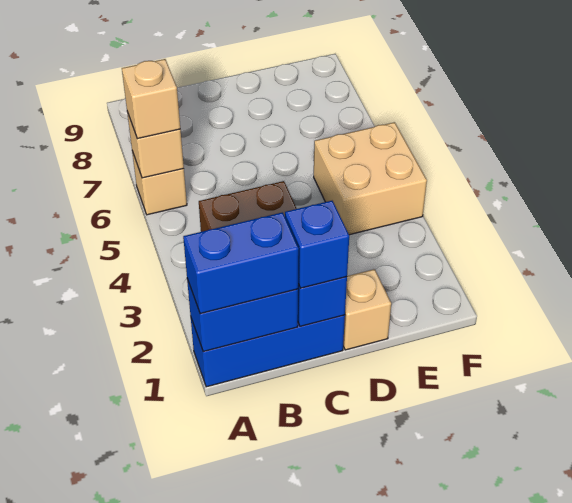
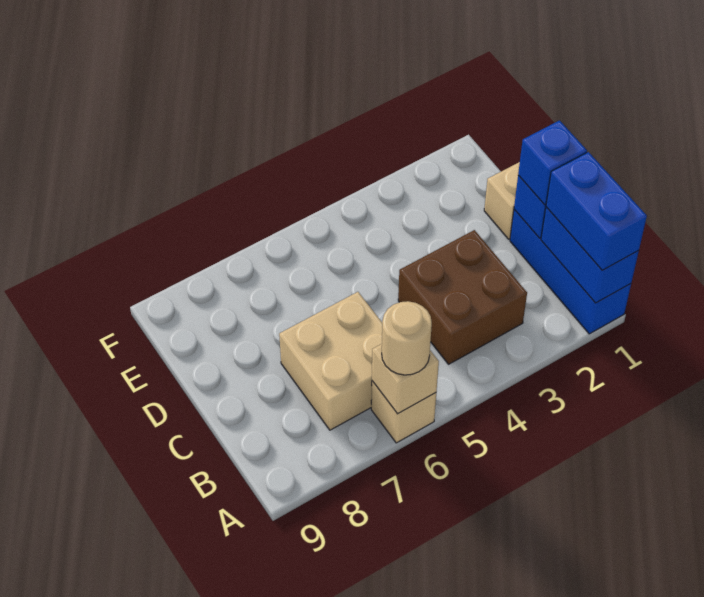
tan 1x1 brick [122,59,180,139] -> tan 1x1 round brick [382,301,432,375]
tan 2x2 brick [314,122,427,235] -> tan 2x2 brick moved to [279,292,382,430]

